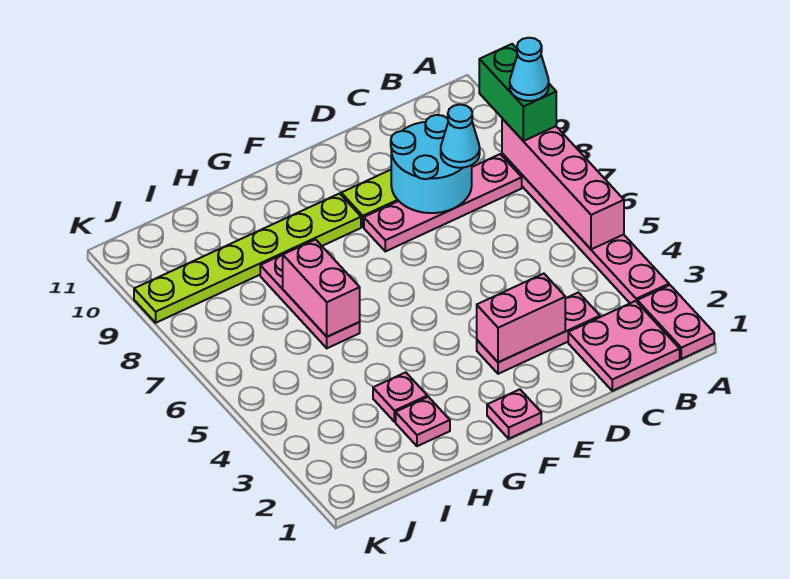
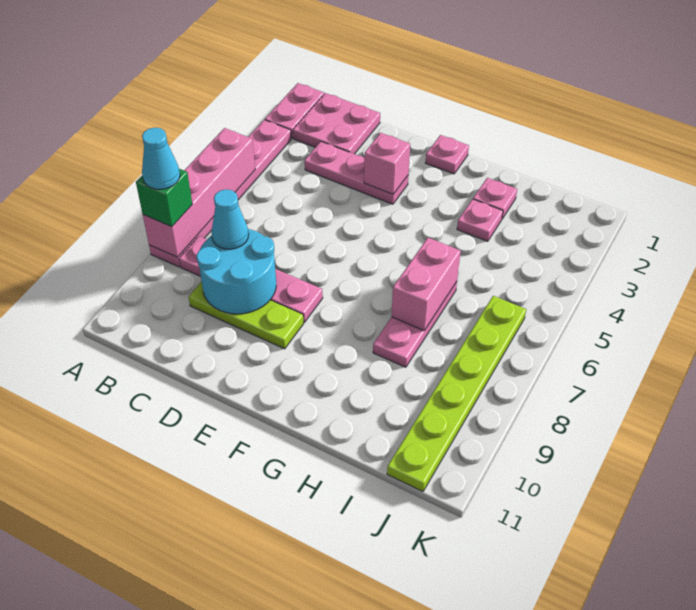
green 1x2 brick [479,44,556,141] -> green 1x1 brick [136,169,192,227]
pink 1x2 brick [477,274,565,362] -> pink 1x1 brick [364,133,410,194]
lime 1x6 plate [134,194,361,323] -> lime 1x6 plate turned to [387,296,526,492]

